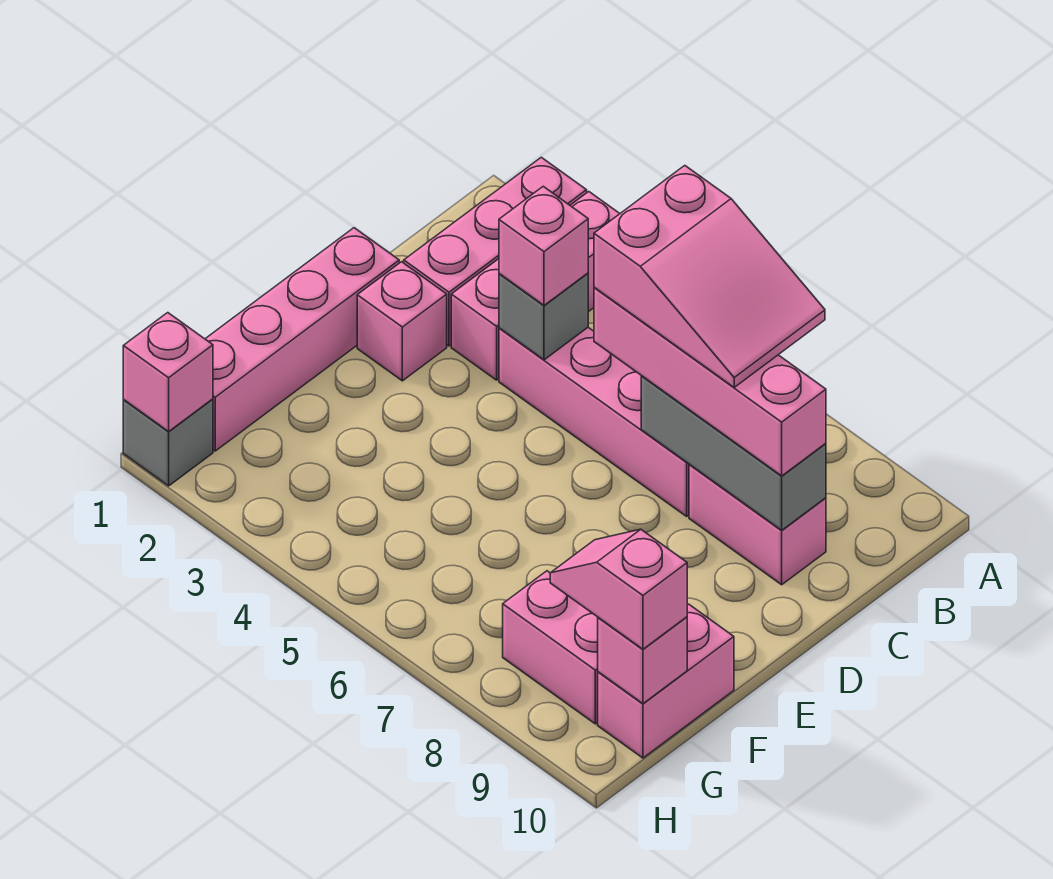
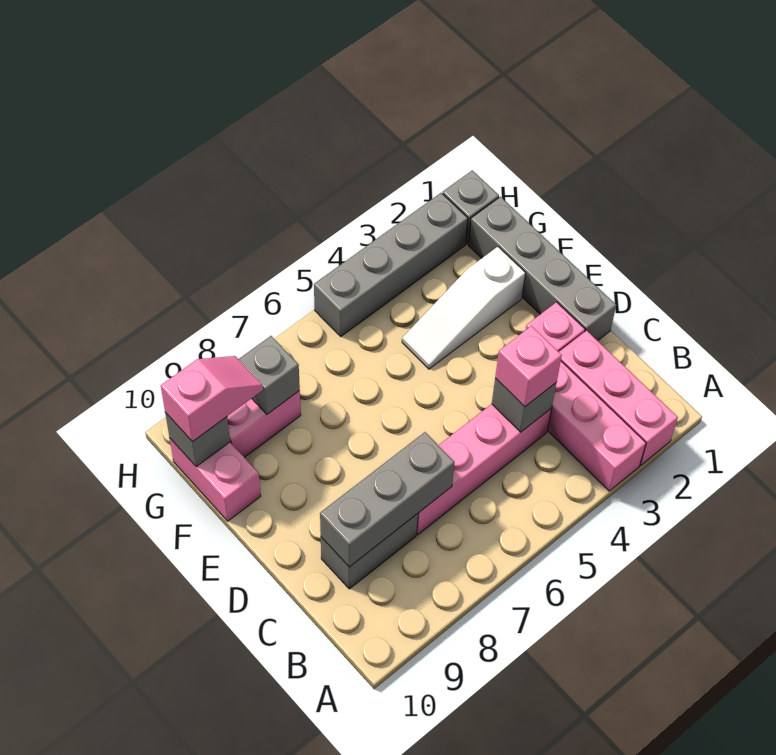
pink 2x3 slope [594,166,825,387] -> none
pink 1x4 brick [594,287,826,476] -> none
pink 1x2 brick [689,464,826,585] -> grey 1x2 brick [321,514,418,589]
pink 1x4 brick [205,228,399,451] -> grey 1x4 brick [468,197,616,341]
none -> white 1x3 slope [402,247,526,369]
none -> grey 1x1 brick [239,336,300,414]
pink 1x1 brick [598,617,687,704] -> grey 1x1 brick [165,412,230,467]
pink 1x1 brick [123,313,213,431] -> none
none -> grey 1x4 brick [314,193,468,336]

